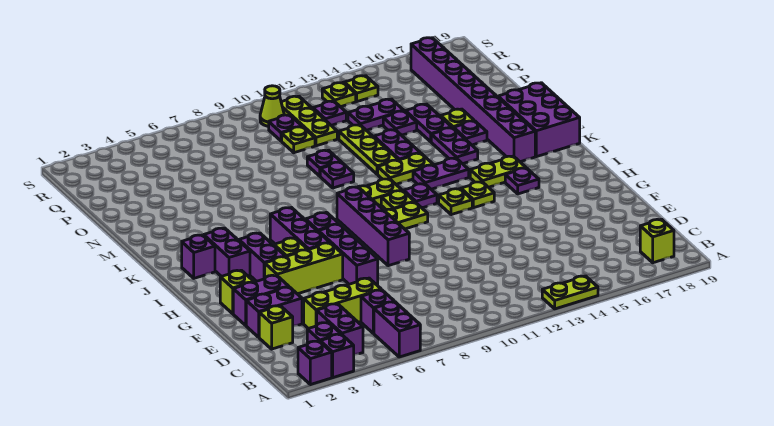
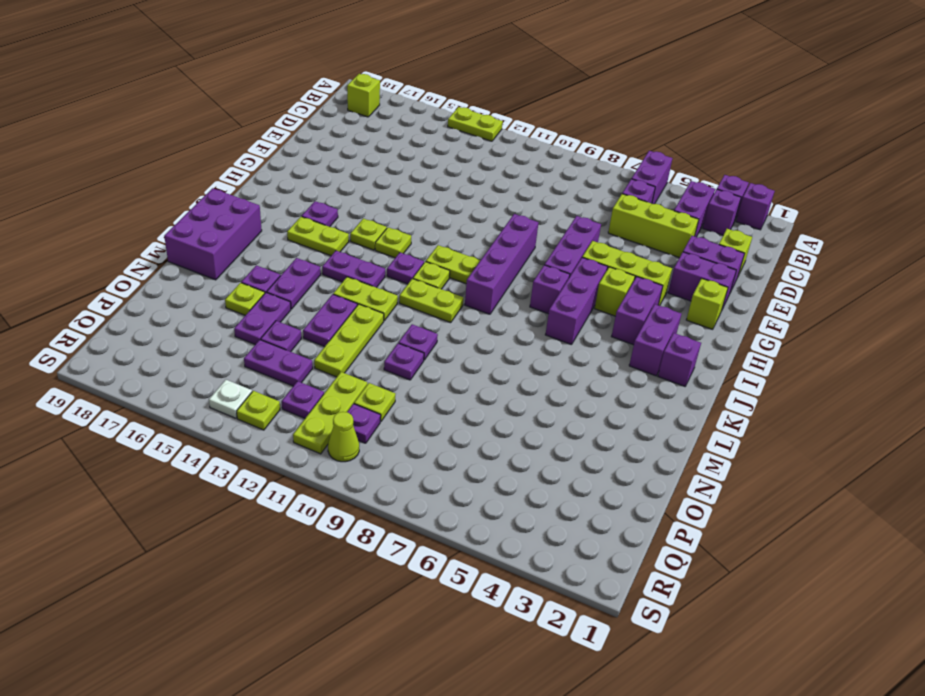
purple 1x8 brick [411,38,535,162] -> none
lime 1x1 plate [344,76,378,102] -> white 1x1 plate [209,380,252,418]

